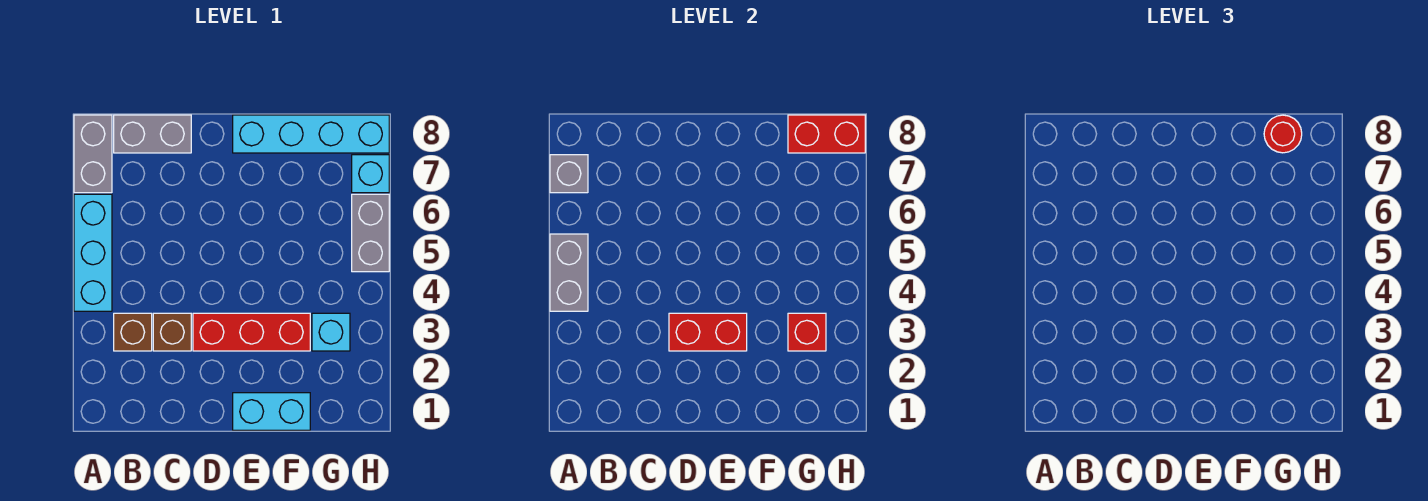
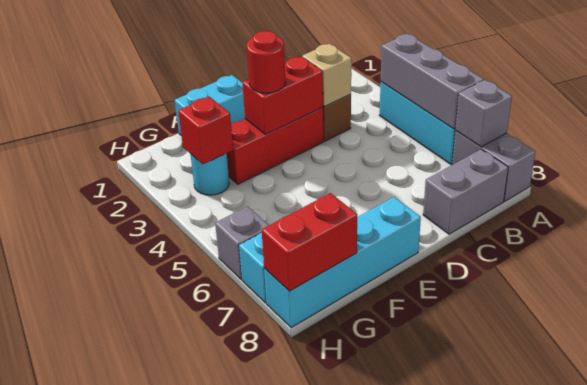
grey 1x2 brick [550,234,588,311] -> grey 1x3 brick [381,34,484,129]
brown 1x1 brick [114,313,152,351] -> none
none -> tan 1x1 brick [302,44,351,106]
cyan 1x1 brick [312,313,350,351] -> cyan 1x1 round brick [191,153,229,195]
red 1x1 round brick [1264,115,1302,153] -> red 1x1 round brick moved to [247,31,285,93]
grey 1x2 brick [352,194,389,272] -> grey 1x1 brick [215,206,269,279]

